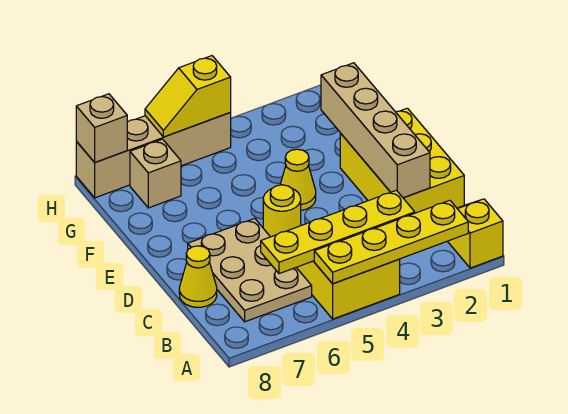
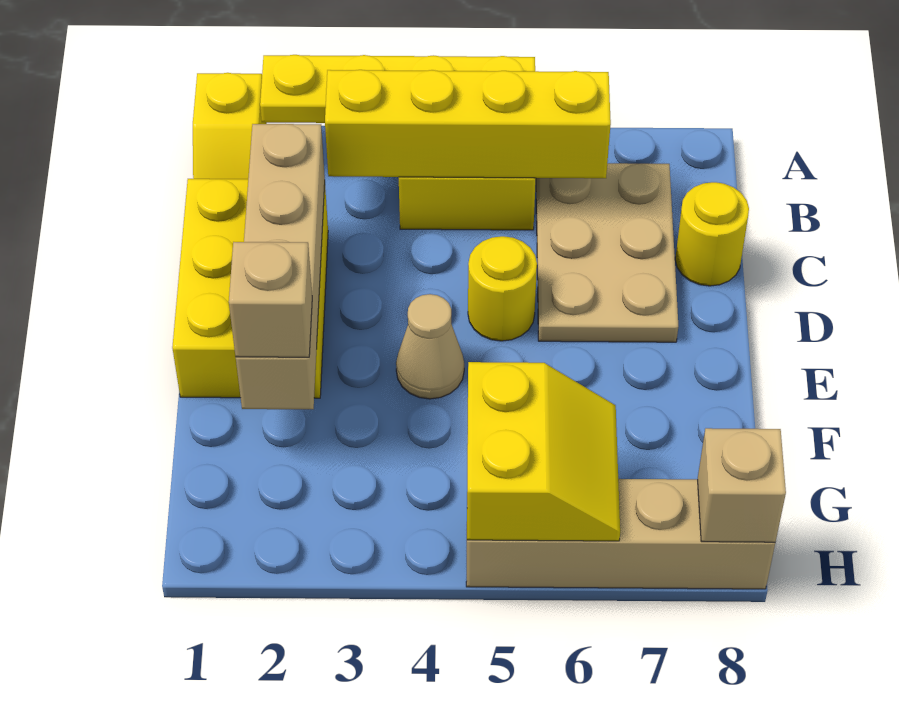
yellow 1x4 plate [261,190,415,274] -> yellow 1x4 brick [325,70,611,178]
yellow 1x1 cone [179,246,217,307] -> yellow 1x1 round brick [675,182,749,286]
yellow 1x1 cone [280,149,316,210] -> tan 1x1 cone [396,294,464,399]
tan 1x1 brick [130,139,181,208] -> tan 1x1 brick moved to [229,242,312,357]
yellow 1x2 slope [145,56,231,137] -> yellow 2x2 slope [467,362,620,541]

